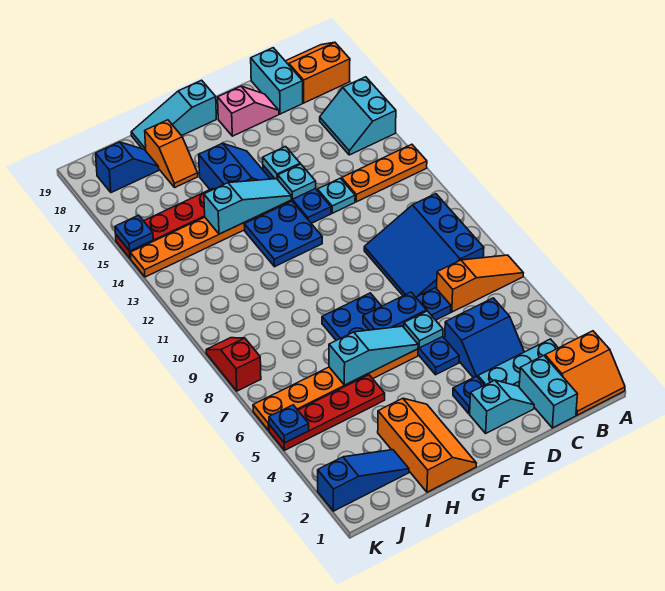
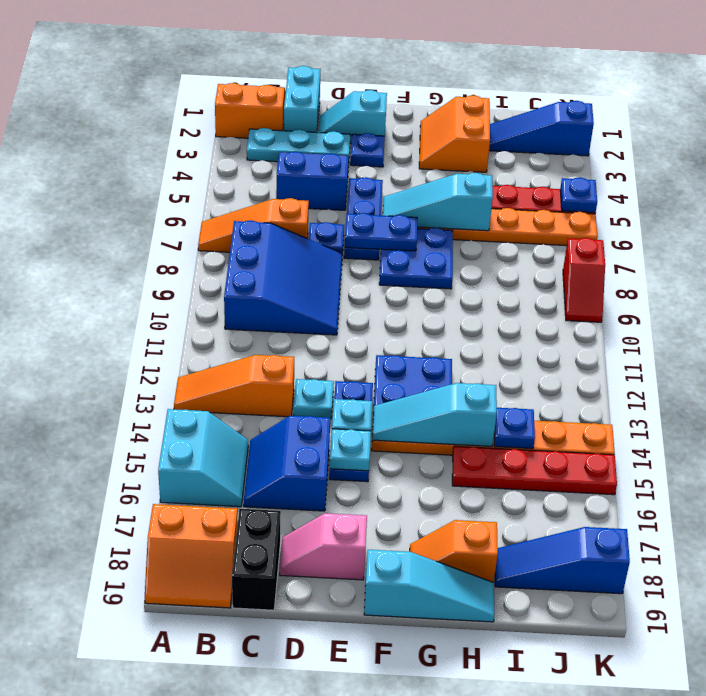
orange 1x3 plate [342,144,427,202] -> orange 1x3 slope [174,355,294,417]
cyan 1x2 brick [251,48,303,114] -> black 1x2 brick [232,509,281,610]
cyan 1x1 plate [404,311,443,348] -> none
blue 2x2 slope [199,143,270,189] -> blue 2x2 slope moved to [244,416,330,511]
orange 2x3 slope [378,398,476,492] -> orange 2x2 slope [419,95,490,172]
orange 1x2 slope [145,120,198,187] -> orange 1x2 slope turned to [410,520,498,582]
blue 1x2 slope [96,142,159,193] -> blue 1x3 slope [495,527,630,594]
blue 1x1 plate [115,215,153,251] -> blue 1x1 plate moved to [494,408,535,449]

